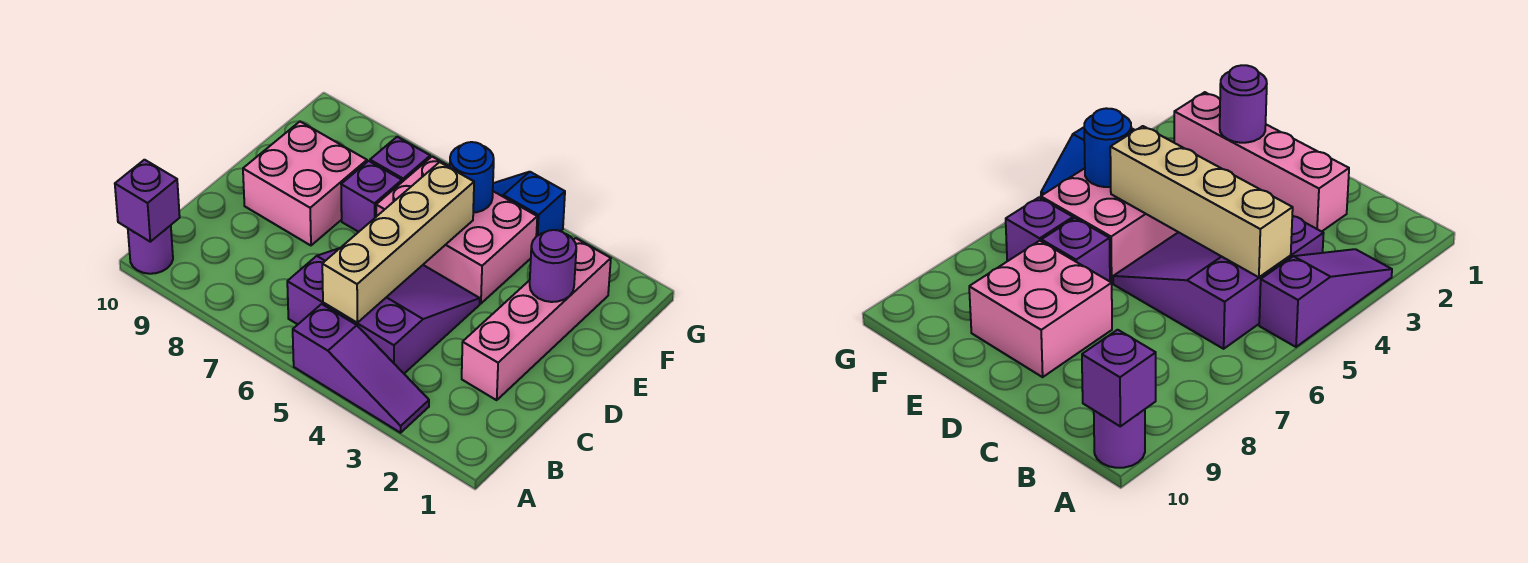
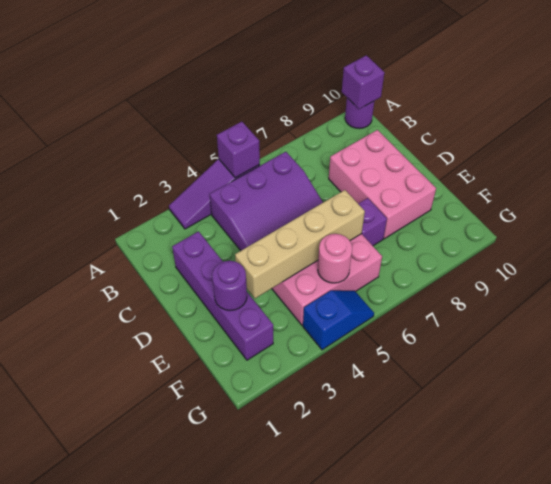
tan 1x4 brick [322,162,474,323] -> tan 1x4 brick turned to [235,190,365,298]
pink 1x4 brick [462,238,611,400] -> purple 1x4 brick [172,231,273,360]
pink 2x2 brick [243,122,367,245] -> pink 2x3 brick [329,130,436,239]
blue 1x1 round brick [450,142,494,213] -> pink 1x1 round brick [318,234,352,283]
purple 1x1 brick [370,137,430,182] -> purple 1x1 brick moved to [217,122,260,178]

